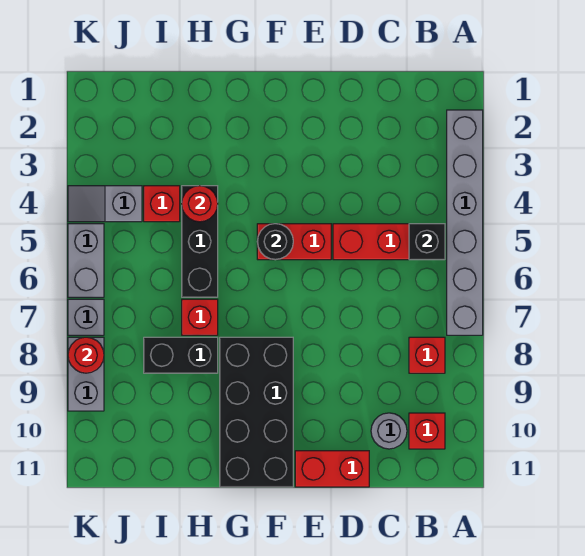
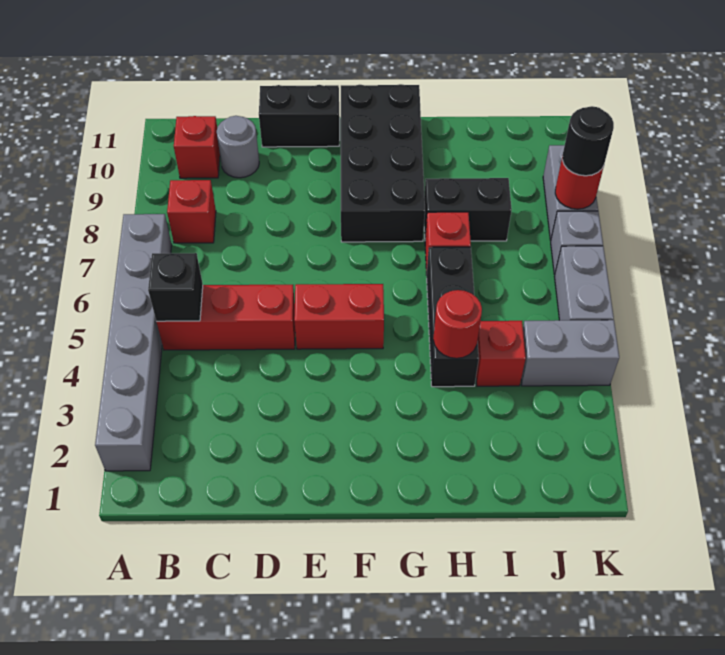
red 1x2 brick [295,451,369,487] -> black 1x2 brick [259,85,340,147]
black 1x1 round brick [257,224,293,260] -> black 1x1 round brick moved to [562,106,614,176]
grey 1x2 slope [68,186,142,222] -> grey 1x2 brick [521,320,619,386]

